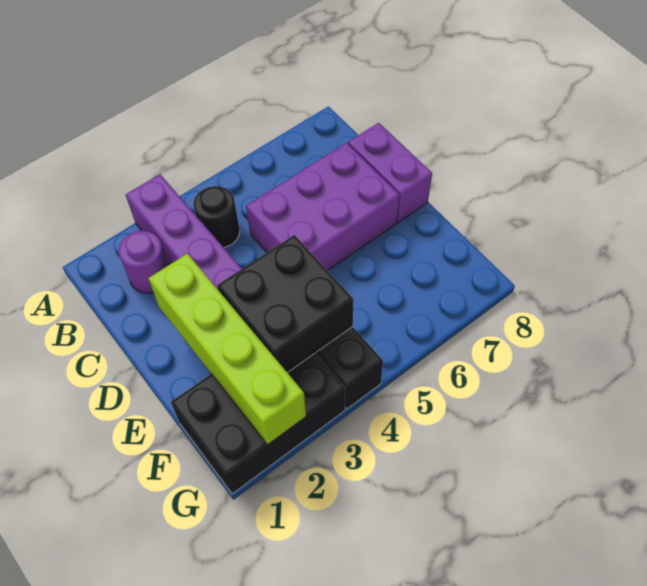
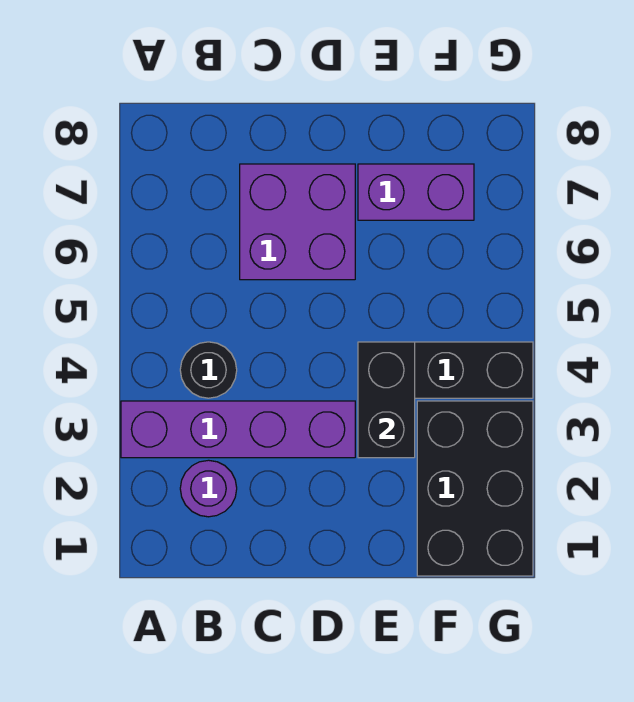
purple 2x3 brick [246,143,400,270] -> purple 2x2 brick [240,164,355,280]
purple 1x2 brick [348,123,432,222] -> purple 1x2 brick moved to [358,164,474,220]
lime 1x4 brick [148,254,306,445] -> none
black 2x2 brick [217,235,354,373] -> black 1x2 brick [358,342,415,458]

